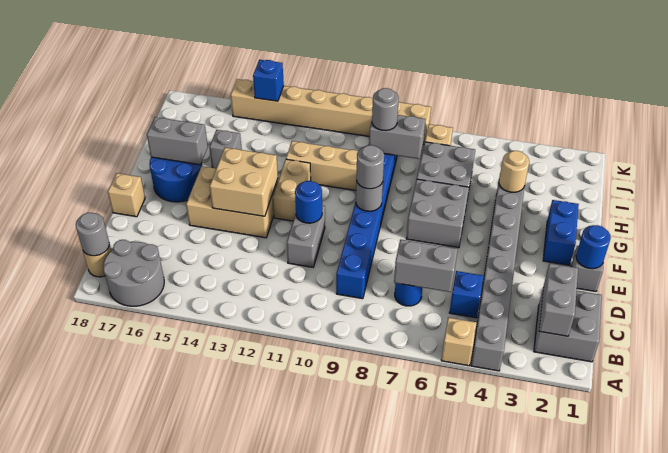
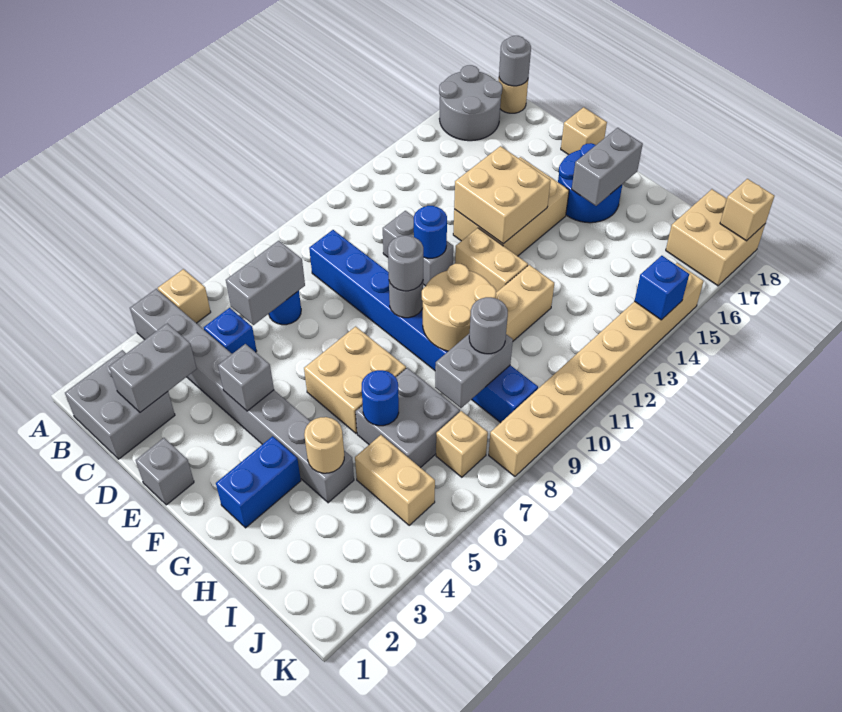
grey 1x2 brick [539,263,578,336] -> grey 1x2 brick turned to [109,323,197,412]
blue 1x1 round brick [576,225,611,269] -> blue 1x1 round brick moved to [362,370,399,426]
blue 1x2 brick [543,200,579,265] -> blue 1x2 brick turned to [216,436,301,528]
grey 2x2 brick [406,179,469,248] -> tan 2x2 brick [304,326,406,433]
none -> tan 2x2 round brick [422,264,496,351]
grey 1x1 brick [209,130,242,168] -> grey 1x1 brick moved to [218,344,274,411]
none -> tan 1x2 brick [355,435,435,525]
none -> tan 2x2 brick [666,189,765,286]
none -> tan 1x1 brick [720,179,774,241]

